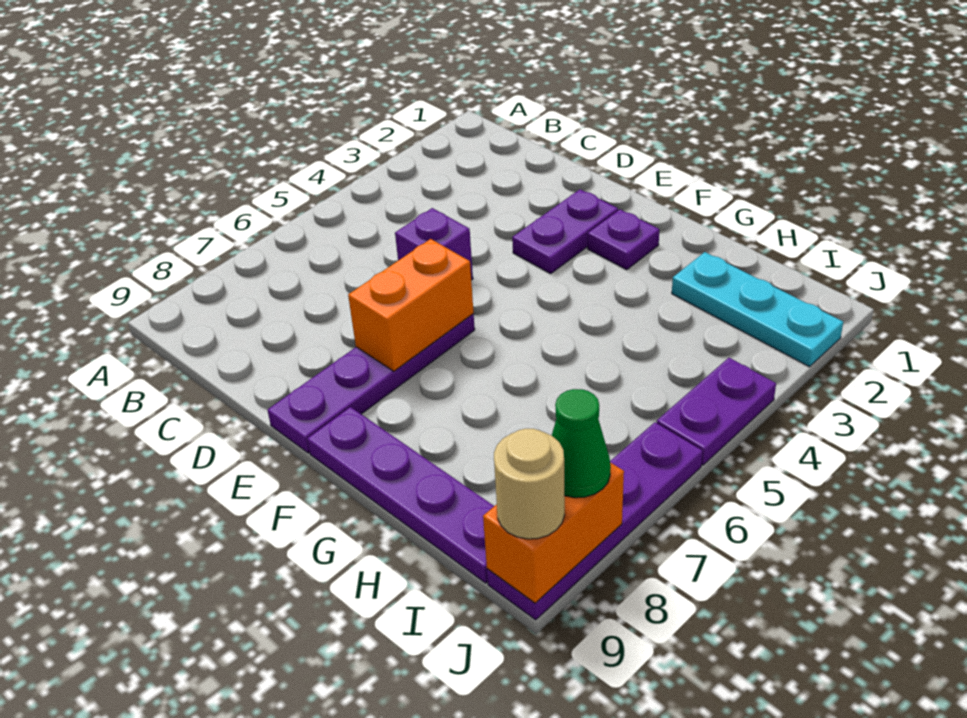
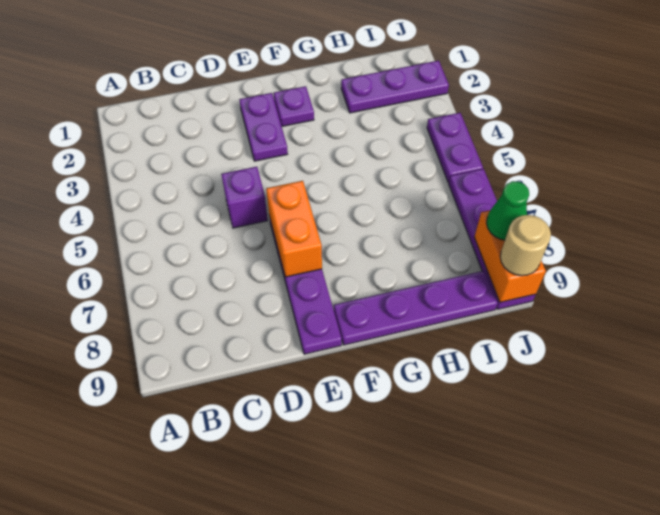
cyan 1x3 plate [672,252,843,367] -> purple 1x3 plate [341,61,449,113]

